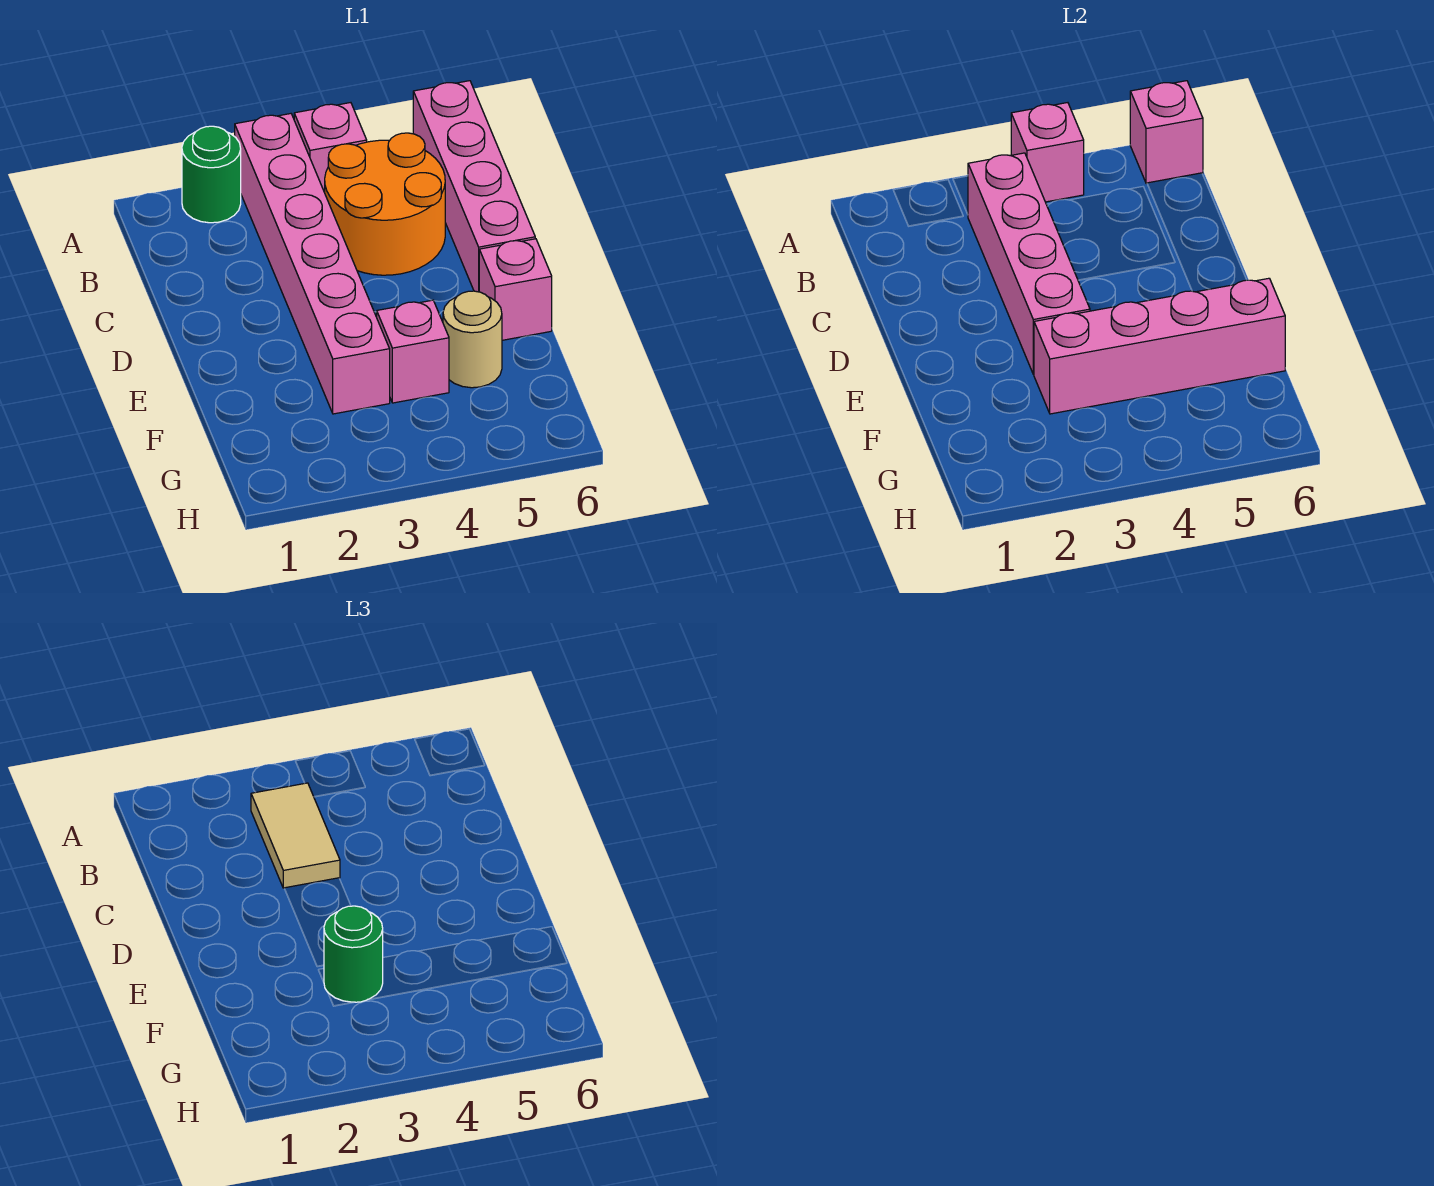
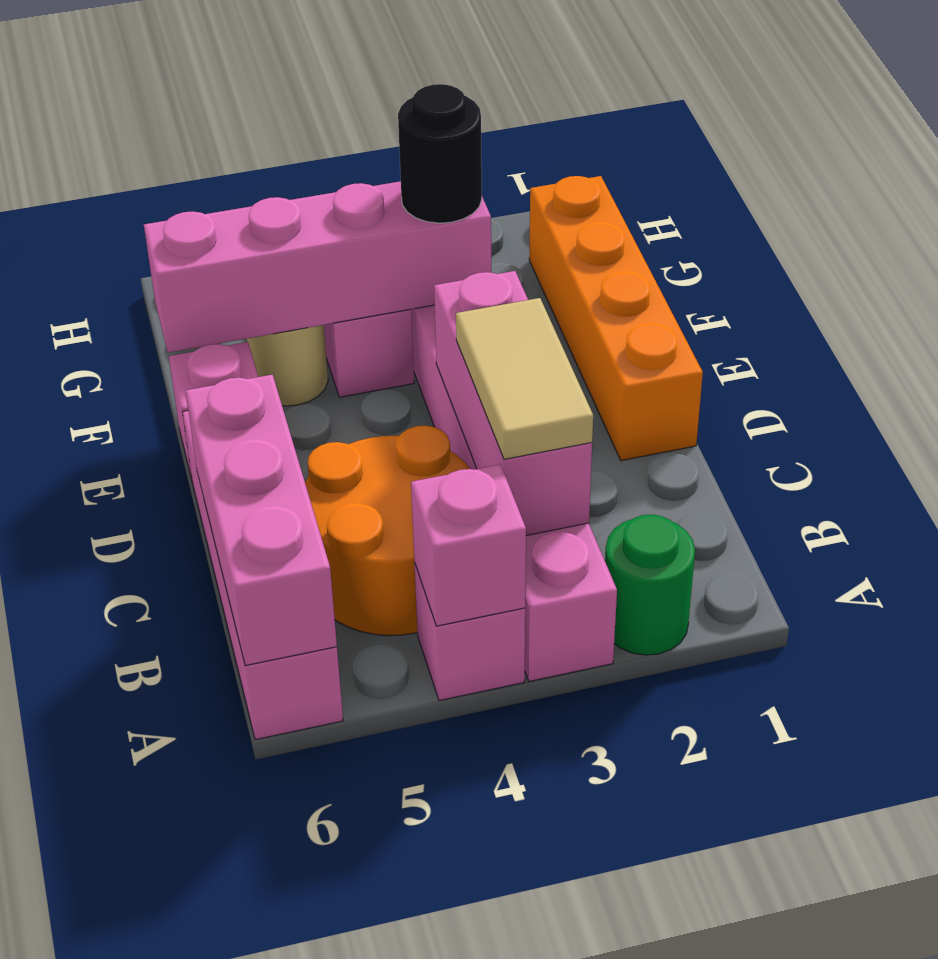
pink 1x1 brick [1130,81,1203,184] -> pink 1x3 brick [186,375,337,666]
pink 1x4 brick [968,153,1090,374] -> pink 1x3 brick [434,271,592,536]
none -> orange 1x4 brick [529,176,703,461]
green 1x1 round brick [324,906,383,1002] -> black 1x1 round brick [398,84,482,223]

